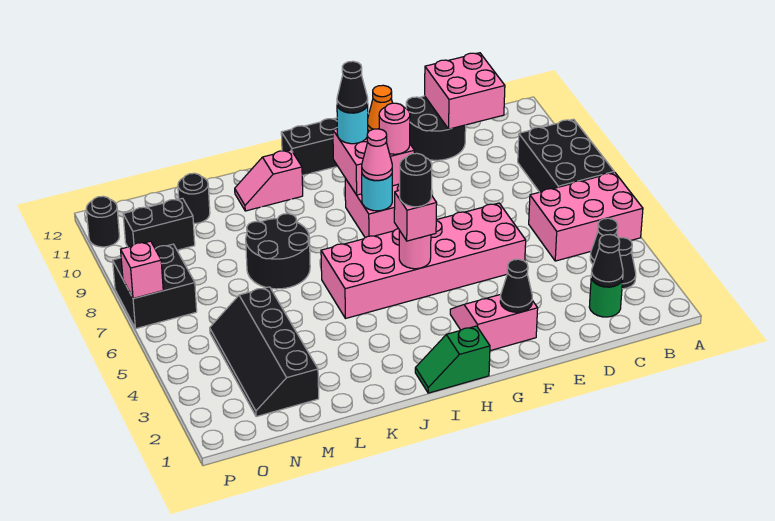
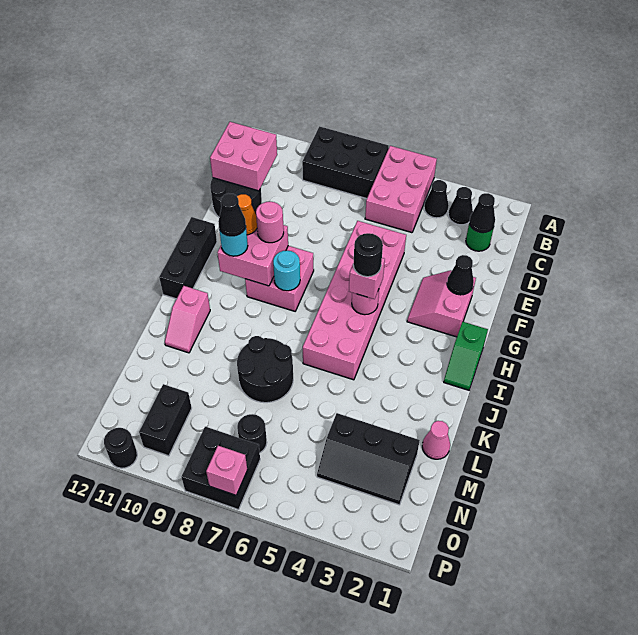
pink 1x1 cone [362,129,392,180] -> pink 1x1 cone moved to [422,421,450,459]
black 2x4 slope [210,287,319,417] -> black 2x3 slope [317,413,420,505]
black 1x1 round brick [178,173,210,224] -> black 1x1 round brick moved to [237,414,267,453]

